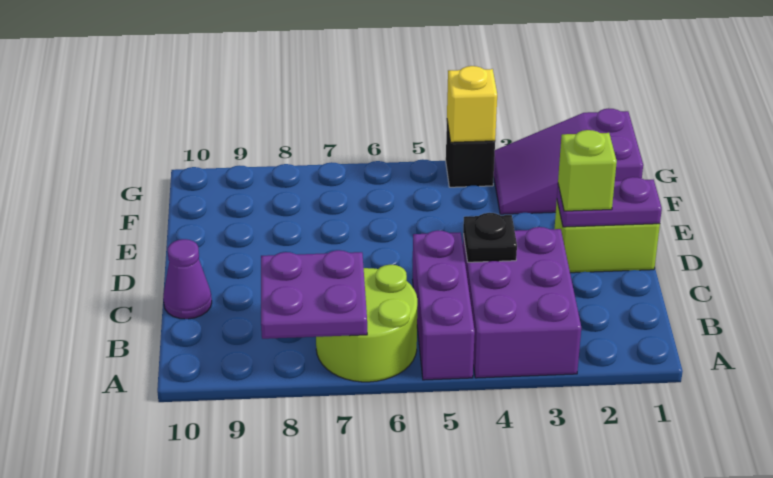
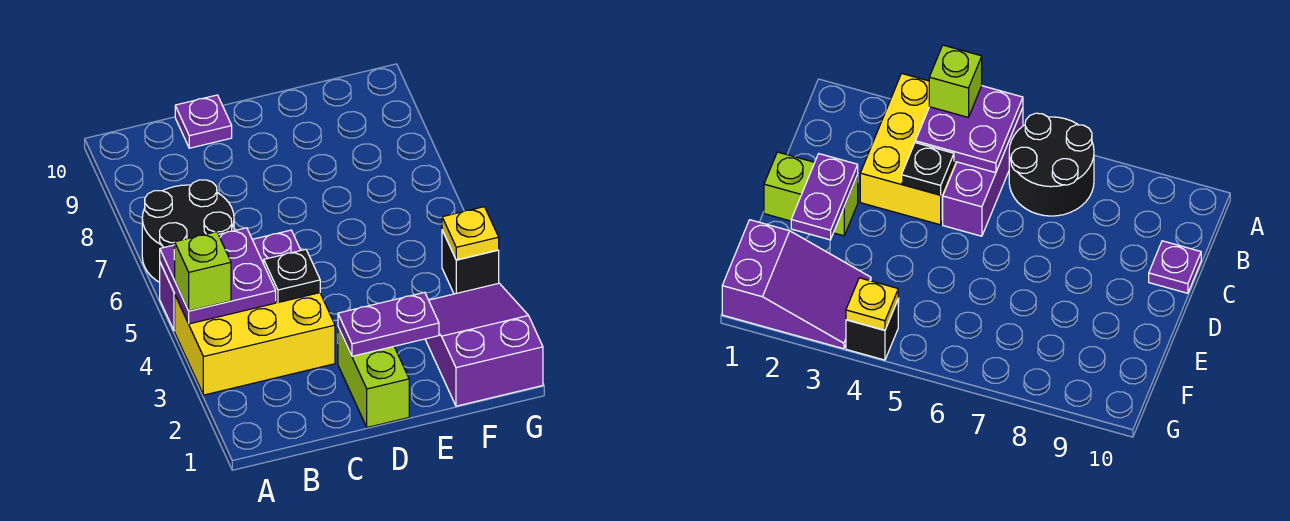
purple 2x3 brick [463,227,581,378] -> yellow 2x3 brick [175,293,335,395]
lime 2x2 round brick [316,265,417,382] -> black 2x2 round brick [142,180,234,282]
purple 2x2 plate [261,250,367,339] -> purple 2x2 plate moved to [160,228,276,324]
purple 1x1 cone [163,239,212,319] -> purple 1x1 plate [175,95,232,148]
purple 1x2 plate [557,177,662,227] -> purple 1x2 plate turned to [338,292,439,356]
lime 1x1 brick [558,130,617,211] -> lime 1x1 brick moved to [174,232,231,311]
yellow 1x1 brick [447,66,497,142] -> yellow 1x1 plate [442,207,499,260]

